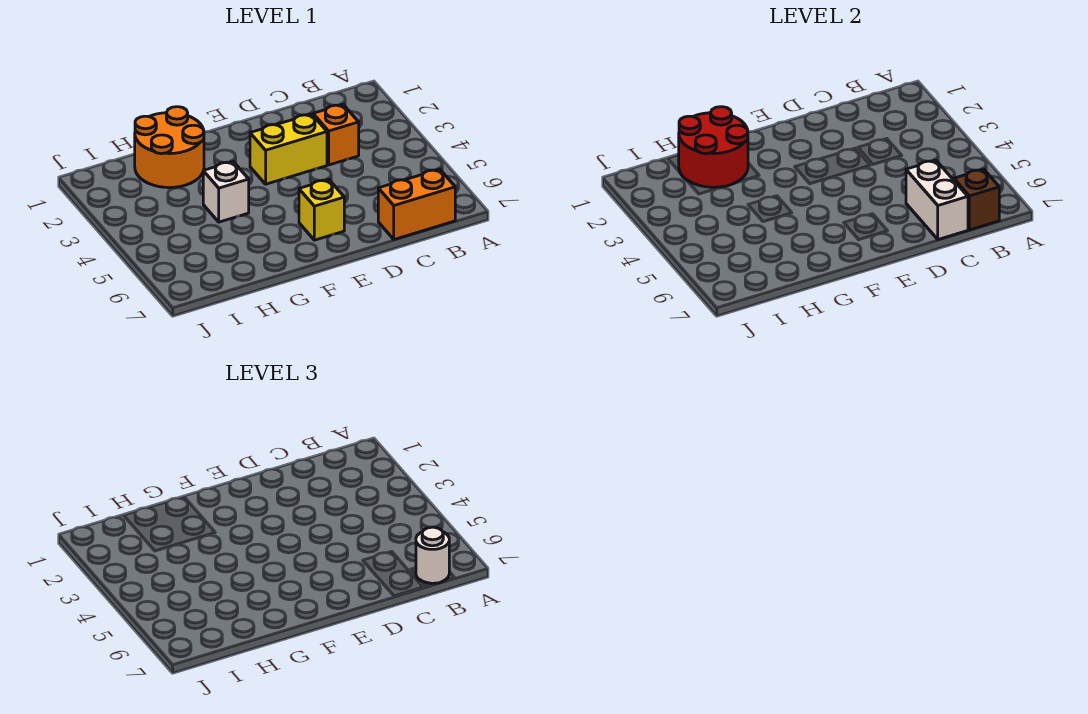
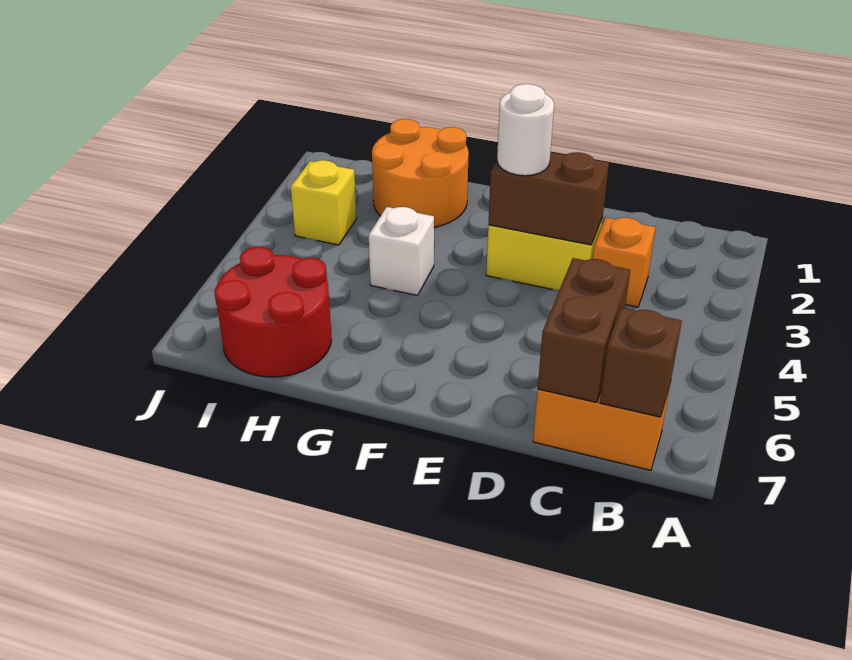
white 1x1 round brick [416,527,449,583] -> white 1x1 round brick moved to [497,84,554,176]
white 1x2 brick [906,160,968,240] -> brown 1x2 brick [538,258,630,402]
none -> brown 1x2 brick [488,152,609,245]
yellow 1x1 brick [299,180,344,240] -> yellow 1x1 brick moved to [291,160,357,245]
red 2x2 round brick [679,107,748,187] -> red 2x2 round brick moved to [214,247,332,377]

